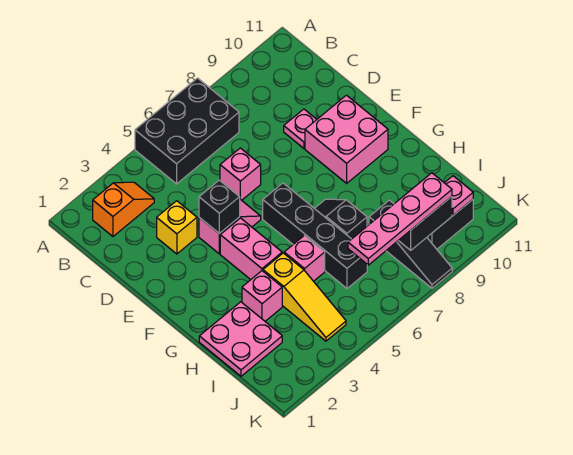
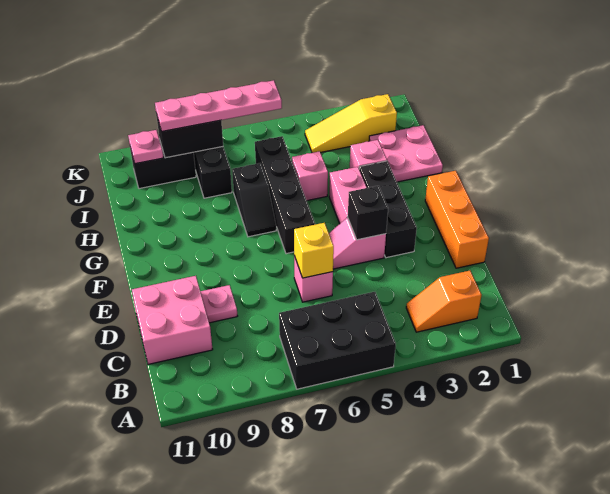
none -> orange 1x3 brick [425,171,489,268]
yellow 1x1 brick [157,201,197,254] -> yellow 1x1 brick moved to [294,223,334,278]
none -> black 1x3 brick [359,161,417,258]
pink 2x2 brick [305,95,388,183] -> pink 2x2 brick moved to [132,276,213,364]
yellow 1x3 slope [263,253,346,341] -> yellow 1x3 slope turned to [305,94,397,153]

